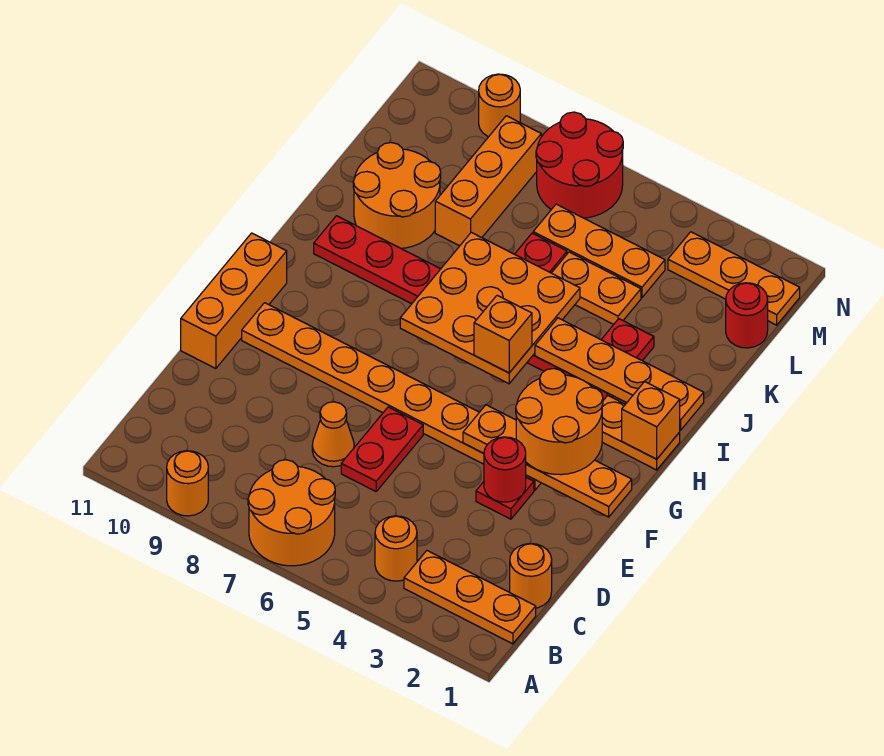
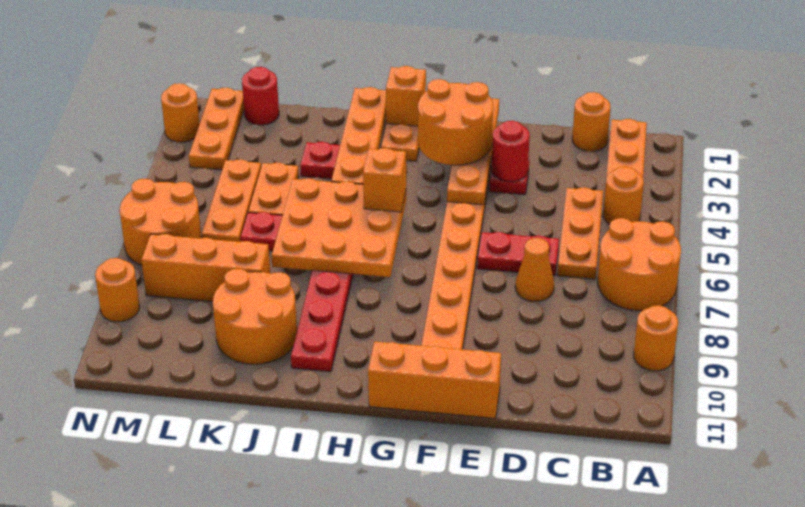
none -> orange 1x3 plate [557,187,603,279]
red 2x2 round brick [536,112,623,218] -> orange 2x2 round brick [120,179,201,265]
none -> orange 1x1 round brick [161,83,200,142]

